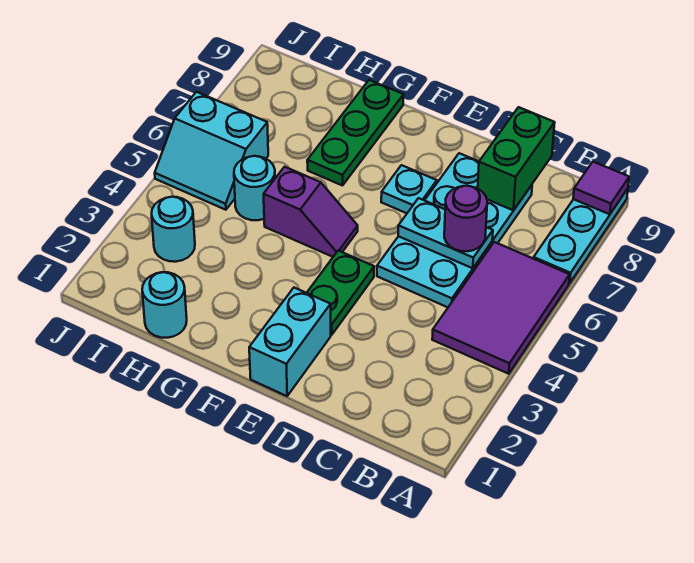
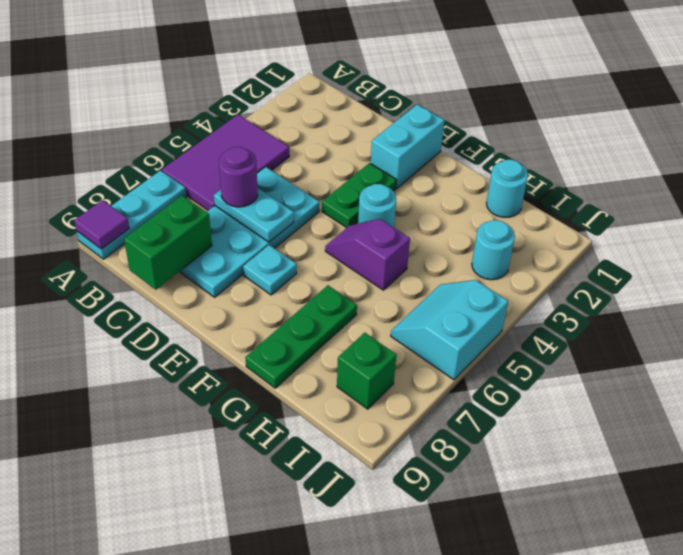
cyan 1x1 round brick [234,156,275,220] -> cyan 1x1 round brick moved to [358,184,396,227]
cyan 2x2 slope [155,92,268,210] -> cyan 2x2 slope turned to [391,280,508,380]
none -> green 1x1 brick [337,333,396,409]

